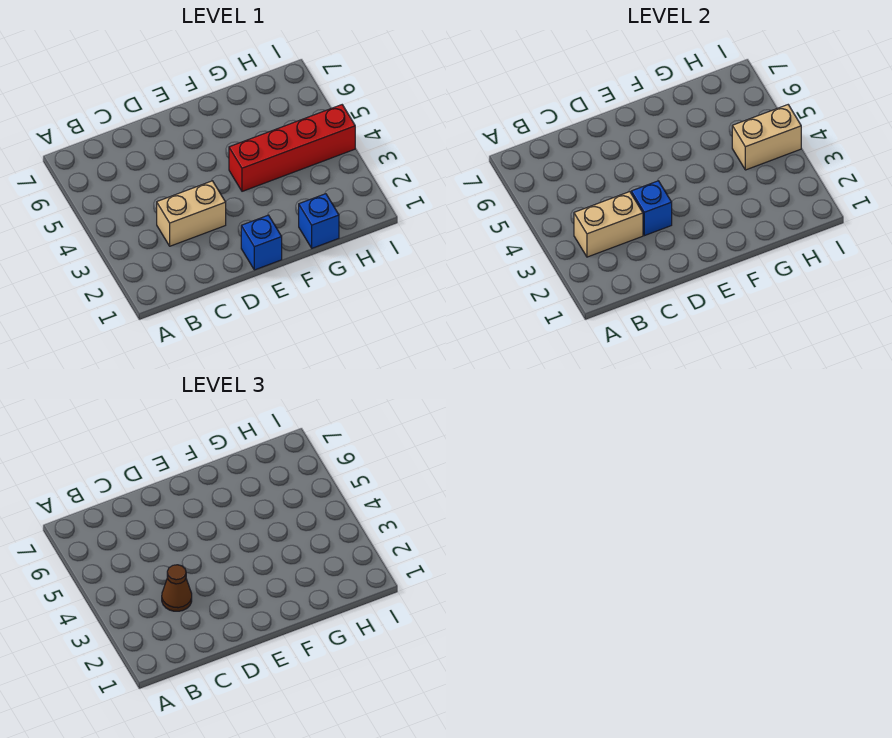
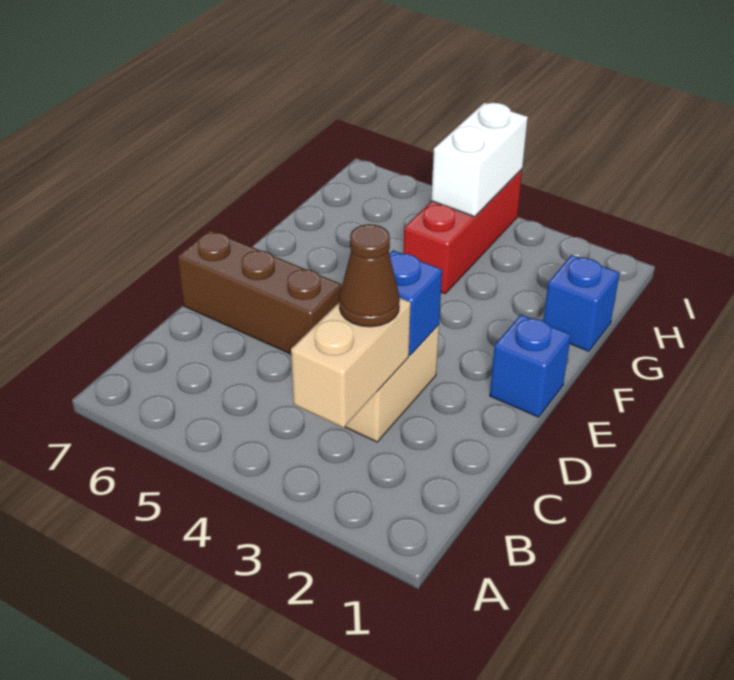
none -> brown 1x3 brick [178,230,342,354]
red 1x4 brick [229,105,355,191] -> red 1x3 brick [404,169,522,294]
tan 1x2 brick [732,105,801,170] -> white 1x2 brick [431,103,528,217]

